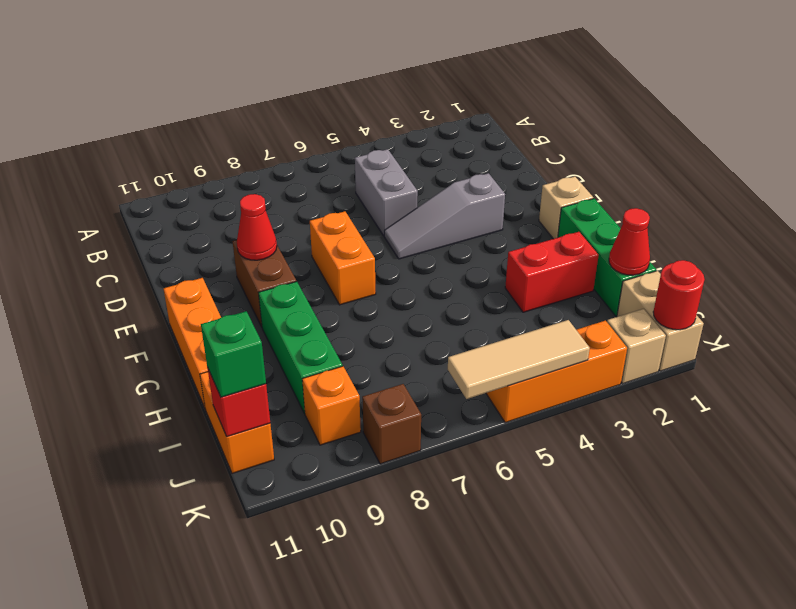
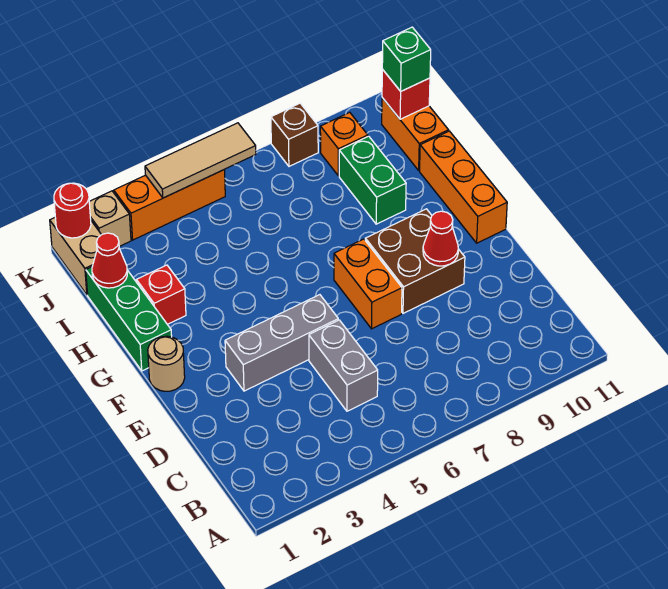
grey 1x3 slope [384,173,505,259] -> grey 1x3 brick [225,295,338,391]
brown 1x2 brick [232,240,296,327] -> brown 2x2 brick [365,209,465,313]
tan 1x1 brick [539,176,593,239] -> tan 1x1 round brick [148,336,185,391]
green 1x3 brick [258,281,343,414] -> green 1x2 brick [339,136,406,224]
red 1x2 brick [505,232,599,312] -> red 1x1 brick [136,265,186,324]

